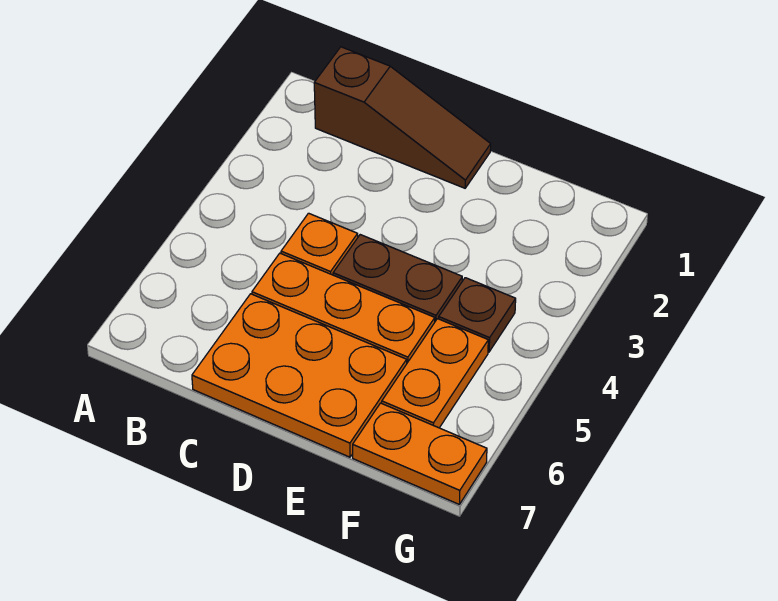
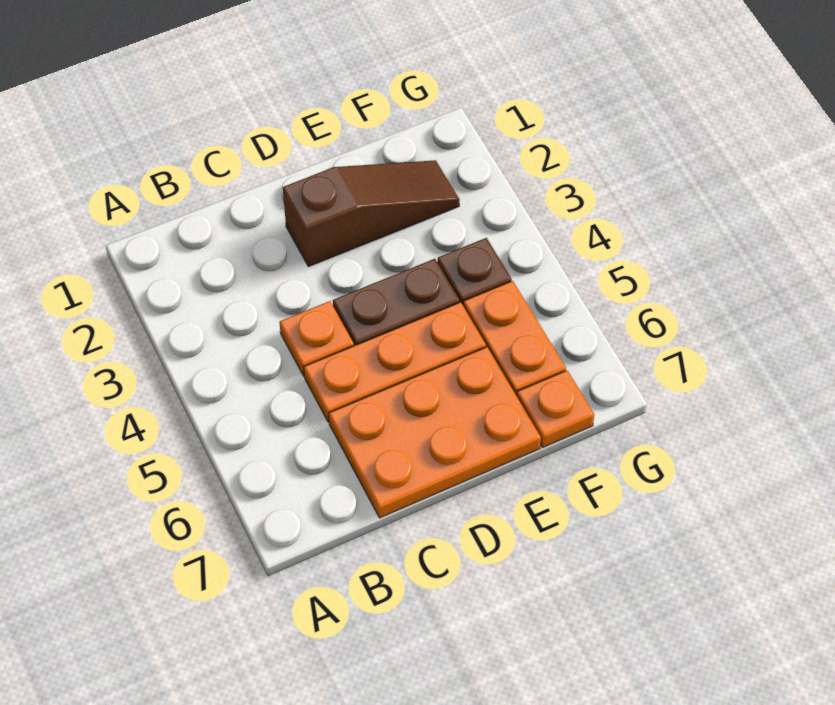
brown 1x3 slope [314,47,491,188] -> brown 1x3 slope moved to [283,160,460,267]
orange 1x2 plate [353,403,487,504] -> orange 1x1 plate [517,370,594,448]

